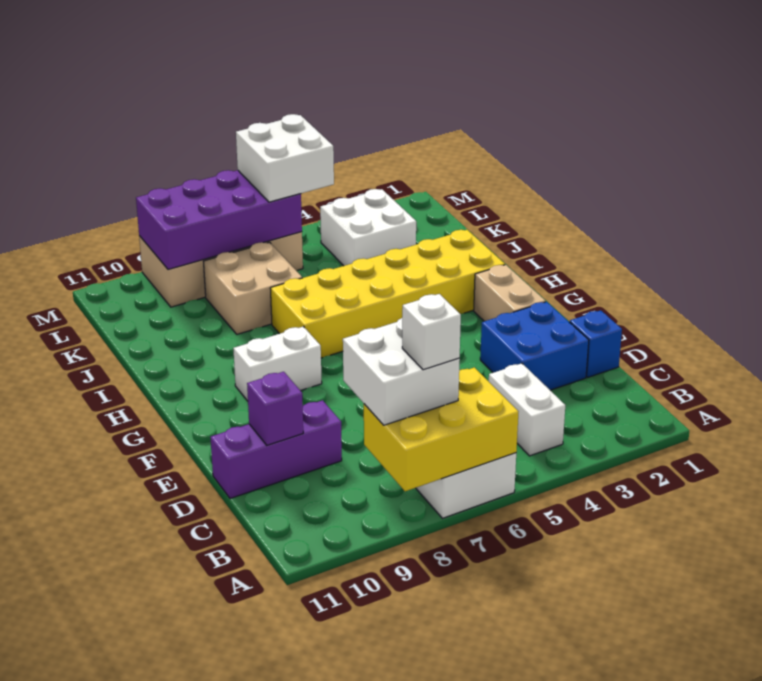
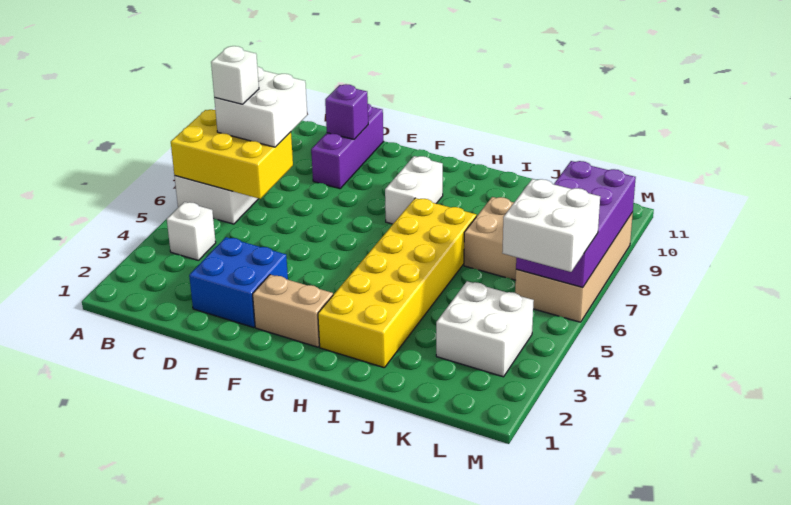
yellow 2x3 brick [364,367,518,491] -> yellow 2x3 brick turned to [171,110,293,199]
white 1x2 brick [489,363,565,456] -> white 1x1 brick [167,202,216,260]
blue 1x1 brick [570,310,622,377] -> none

